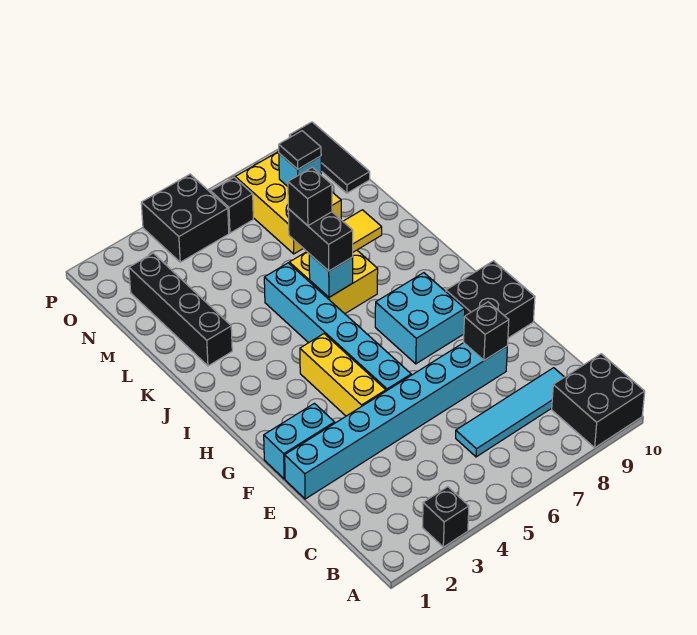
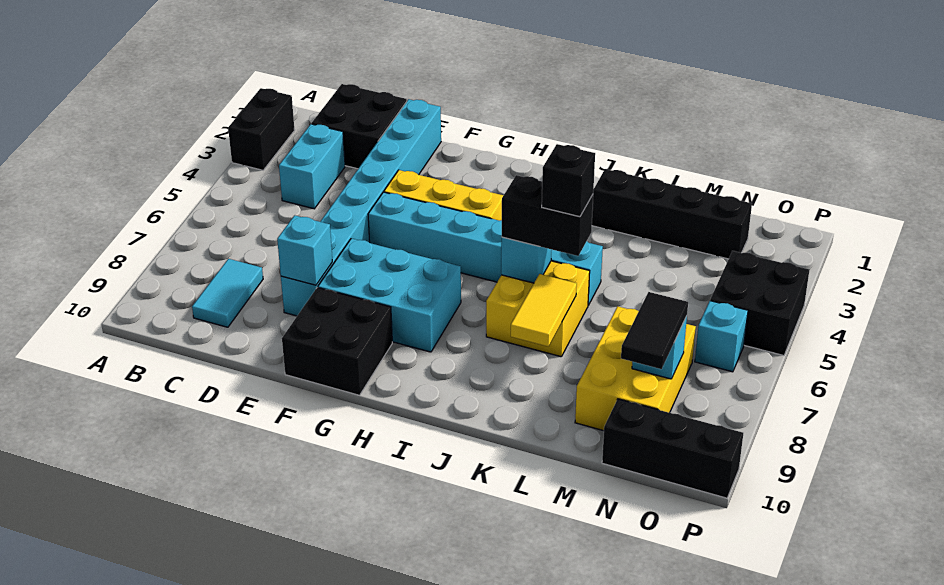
black 1x1 brick [422,487,469,547] -> black 1x2 brick [228,88,295,170]
black 2x2 brick [552,354,645,448] -> black 2x2 brick moved to [312,84,407,169]
cyan 1x4 tile [456,368,564,457] -> cyan 1x2 tile [192,259,263,327]
black 1x1 brick [464,302,509,360] -> cyan 1x1 brick [277,215,332,285]
cyan 1x2 brick [264,403,335,479] -> cyan 1x2 brick moved to [279,124,345,209]
cyan 2x2 brick [375,273,465,364] -> cyan 2x3 brick [318,238,461,352]
yellow 2x3 brick [235,152,341,254] -> yellow 2x3 brick turned to [575,306,696,431]
black 1x1 tile [279,131,321,169] -> black 1x2 tile [621,292,688,369]
black 1x3 tile [289,122,370,193] -> black 1x3 brick [602,399,743,498]
black 1x1 brick [211,178,253,233] -> cyan 1x1 brick [695,301,748,372]

